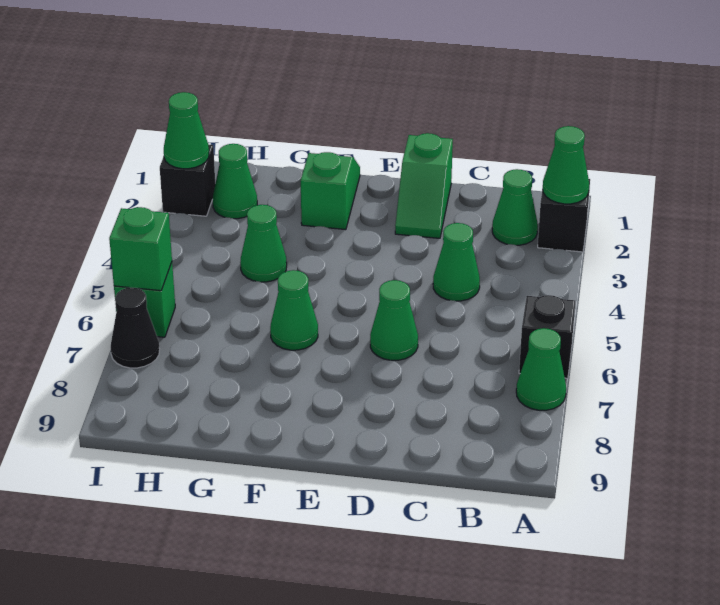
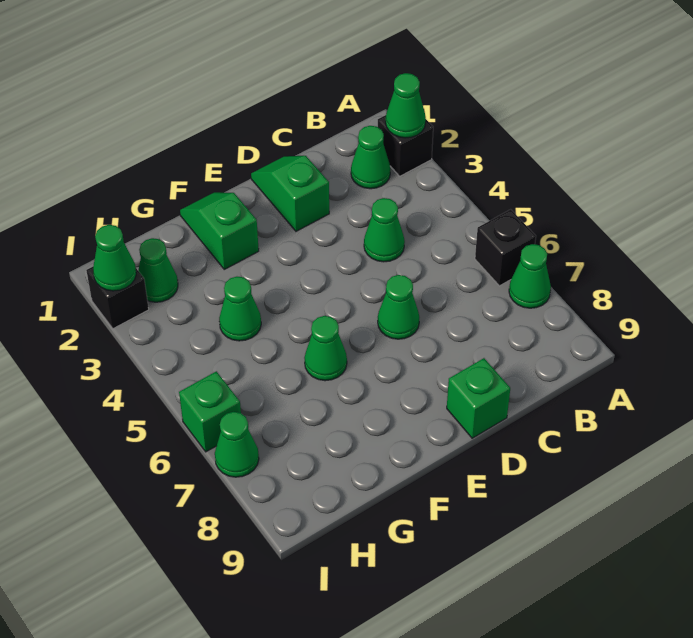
green 1x2 slope [395,133,453,238] -> green 1x2 slope turned to [251,156,329,231]
green 1x1 brick [109,207,172,291] -> green 1x1 brick moved to [447,358,510,438]
black 1x1 cone [111,288,160,368] -> green 1x1 cone [215,412,259,477]

